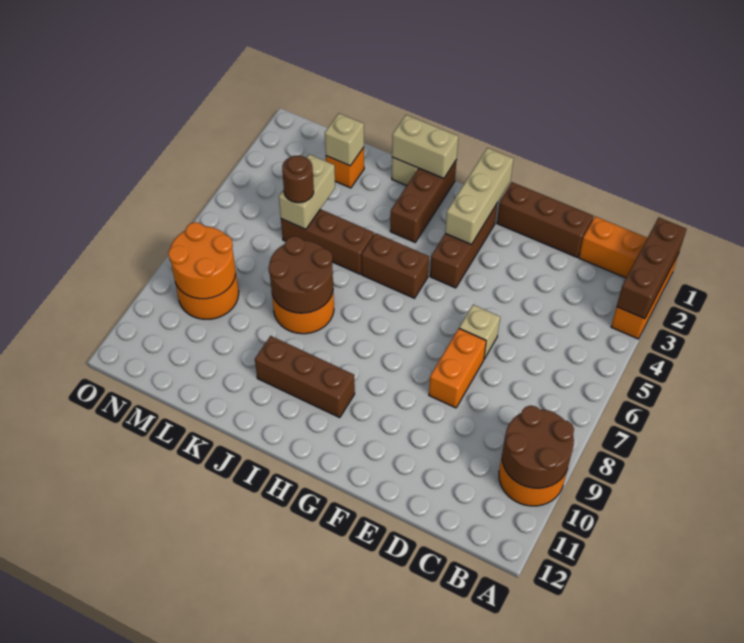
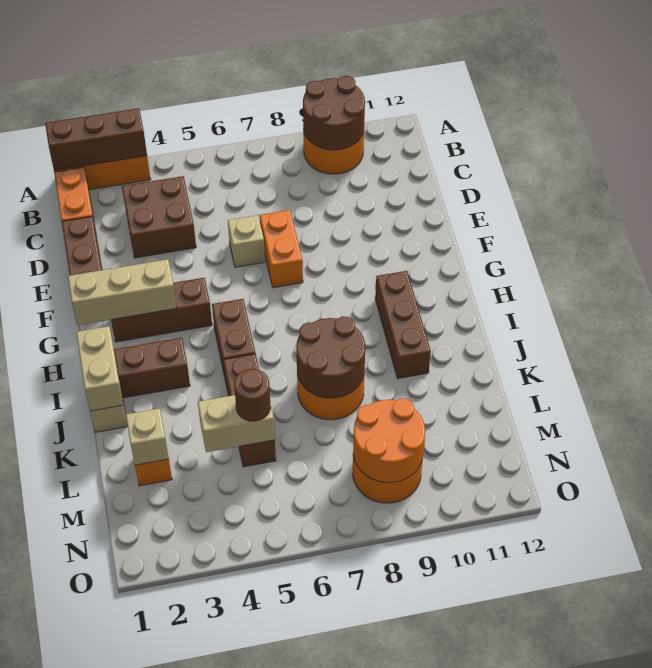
none -> brown 2x2 brick [122,176,196,258]
orange 1x2 brick [429,328,486,408] -> orange 1x2 brick turned to [260,210,303,288]

